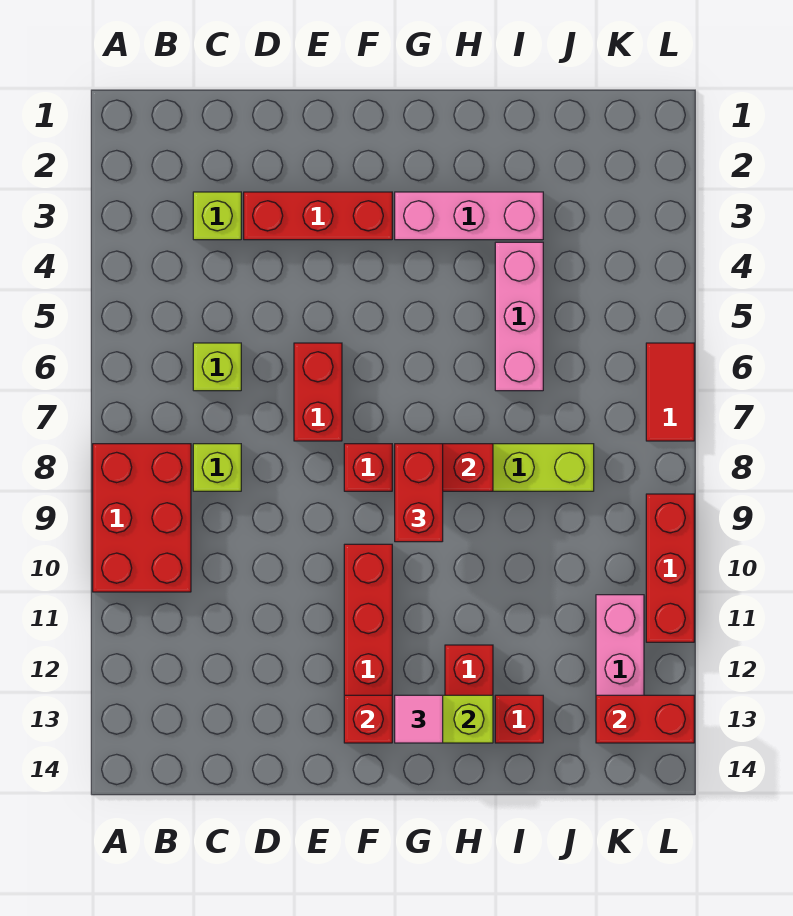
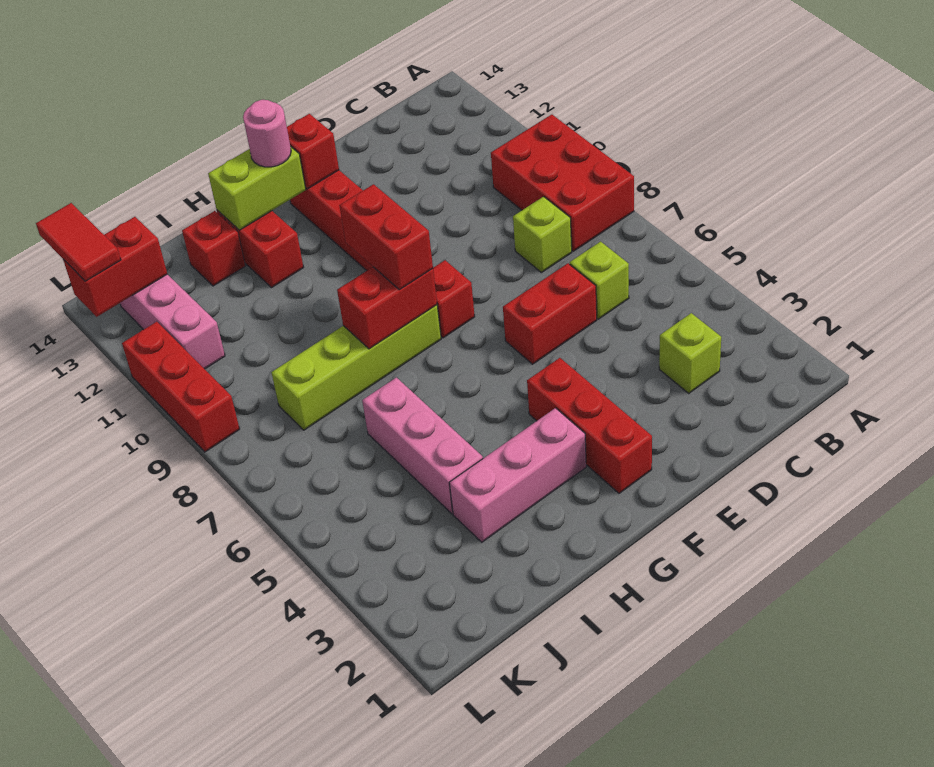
red 1x3 brick [244,192,392,240] -> red 1x3 brick turned to [527,358,652,493]
red 1x2 brick [294,343,342,441] -> red 1x2 brick turned to [503,263,597,364]
pink 1x1 tile [395,695,443,743] -> pink 1x1 round brick [243,100,291,167]
red 1x2 tile [646,343,694,441] -> red 1x2 tile moved to [36,203,121,281]

